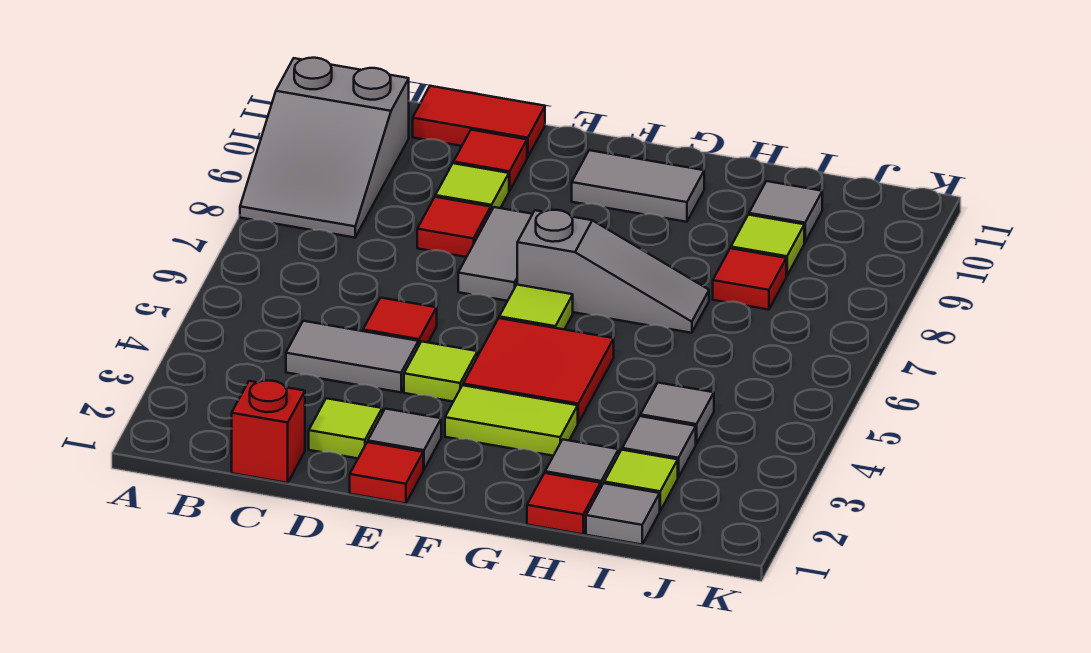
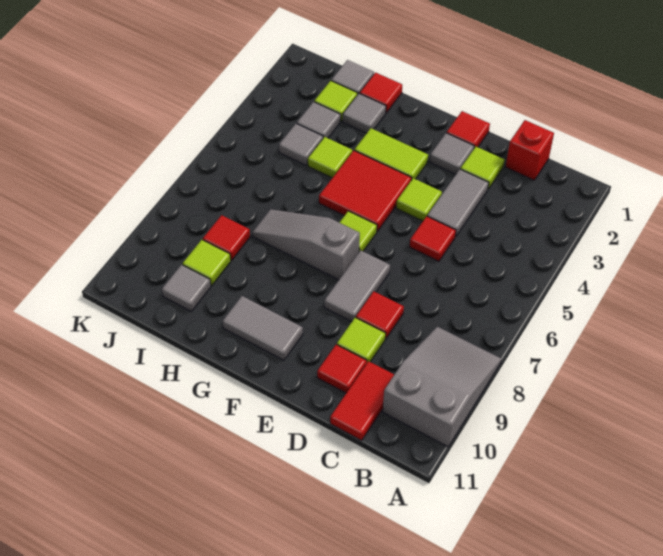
grey 1x2 tile [286,321,418,392] -> grey 1x2 tile turned to [427,169,489,237]
red 1x2 tile [413,86,545,157] -> red 1x2 tile turned to [330,361,394,440]
none -> lime 1x1 tile [308,137,352,178]

